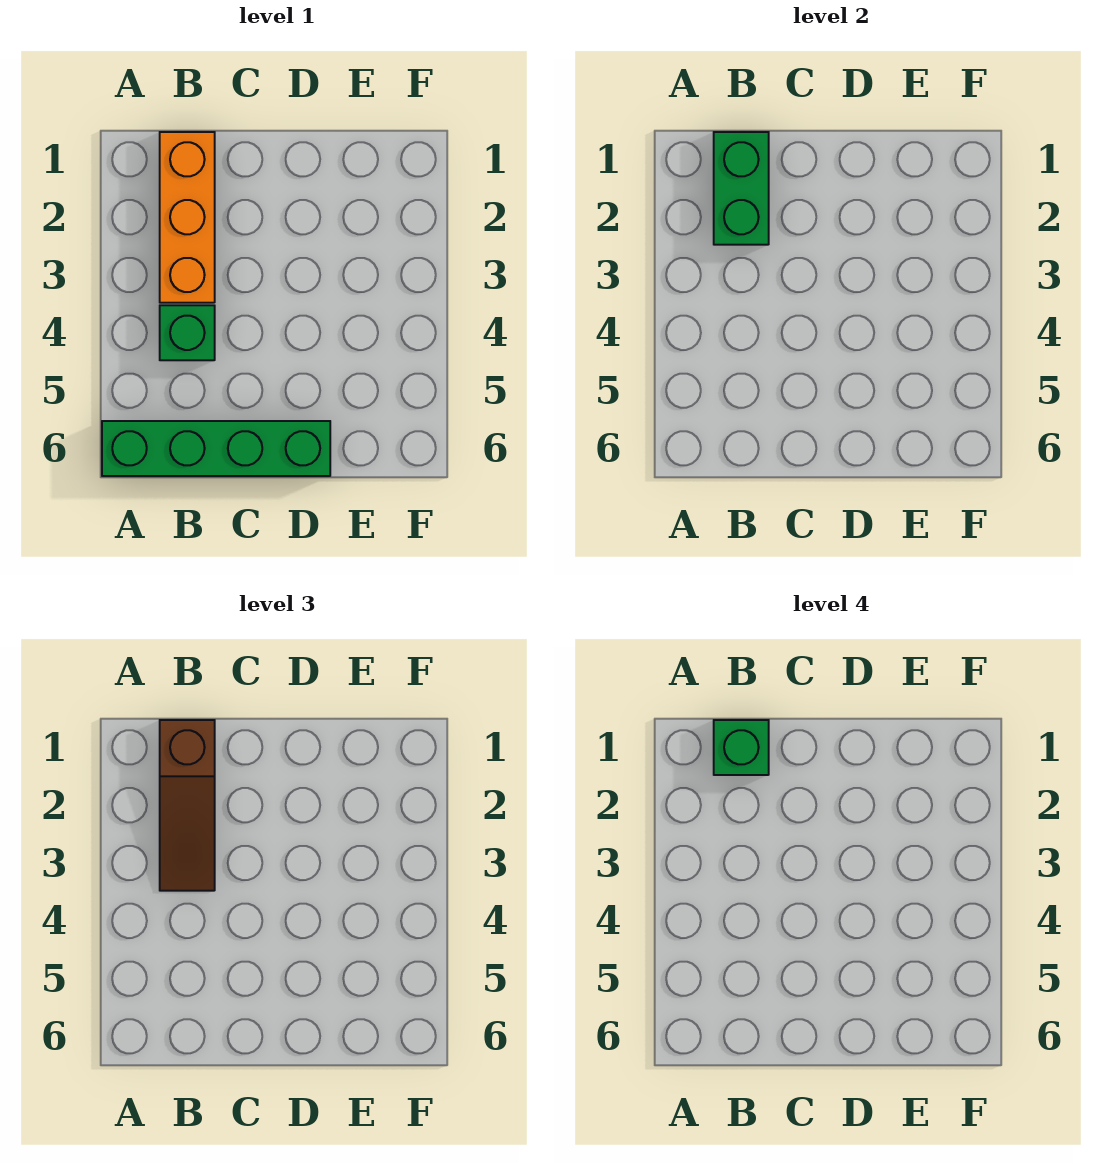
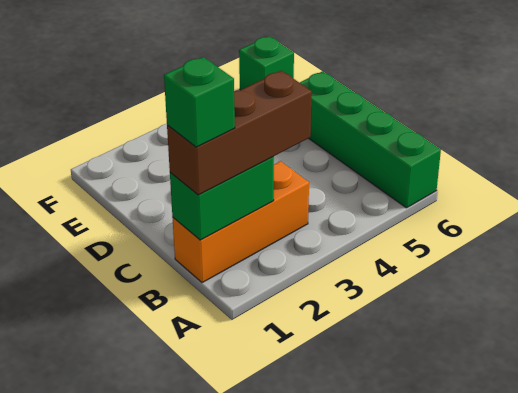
brown 1x3 slope [160,720,215,891] -> brown 1x3 brick [167,71,312,195]
green 1x1 brick [160,305,215,360] -> green 1x1 brick moved to [239,36,294,90]

